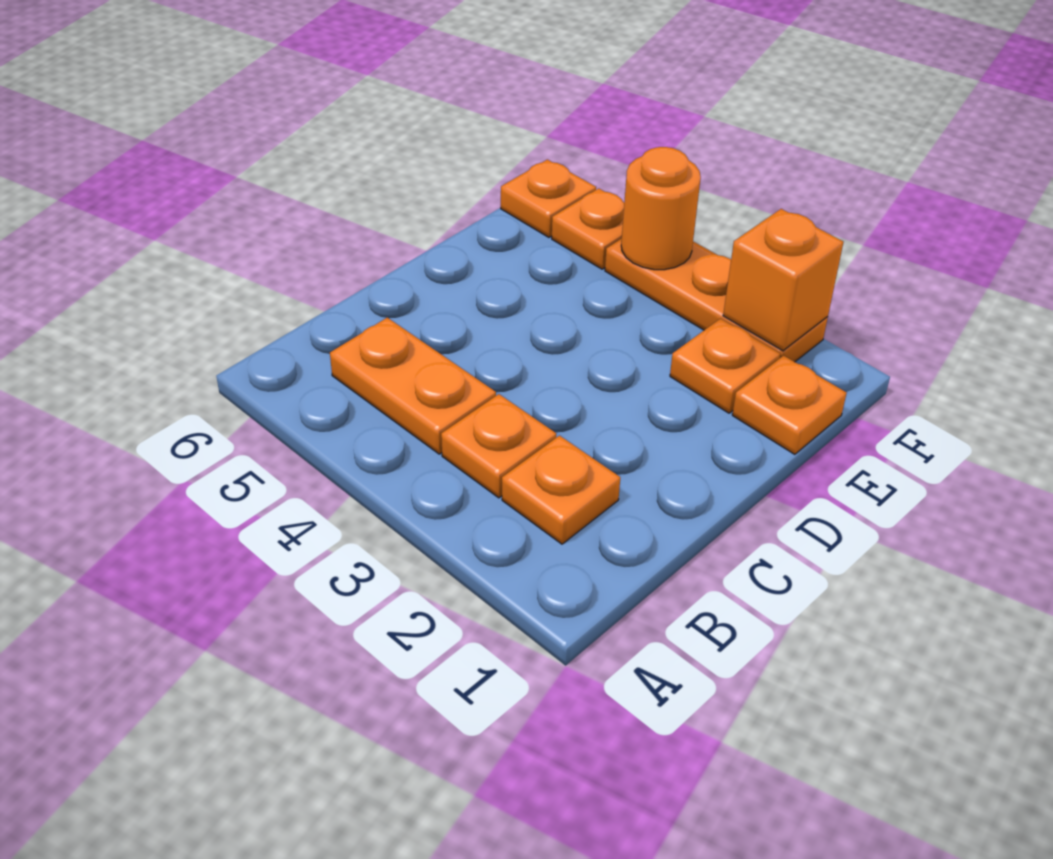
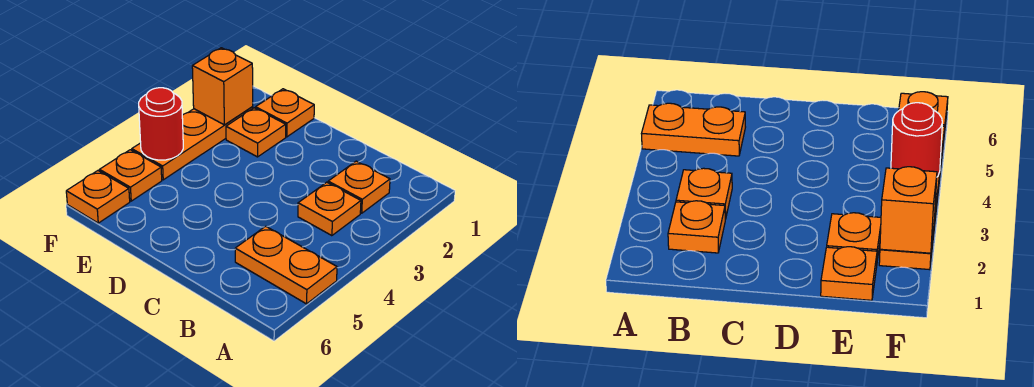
orange 1x2 plate [330,318,496,454] -> orange 1x2 plate turned to [235,226,337,304]
orange 1x1 round brick [621,147,701,270] -> red 1x1 round brick [139,88,183,160]

